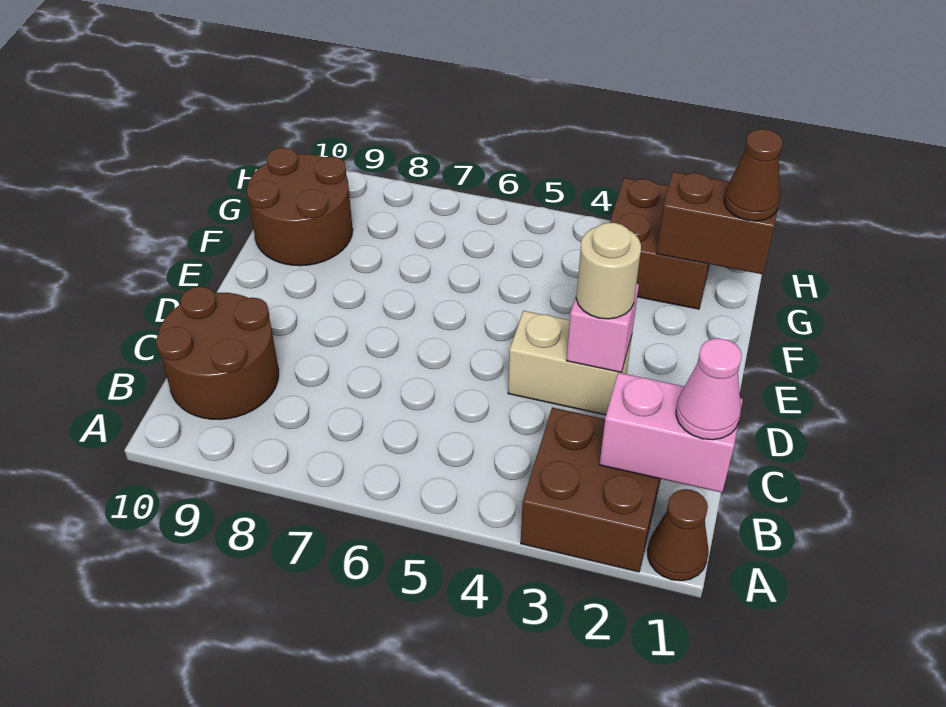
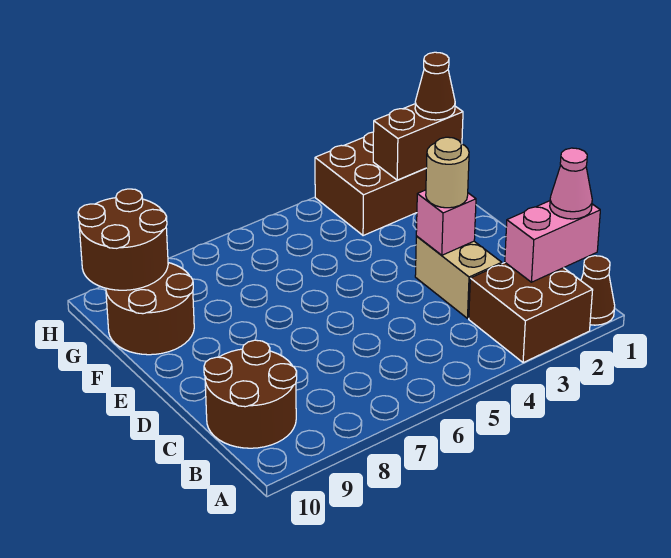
tan 1x2 brick [508,311,632,415] -> tan 1x2 brick turned to [415,236,502,318]
none -> brown 2x2 round brick [78,189,168,290]

